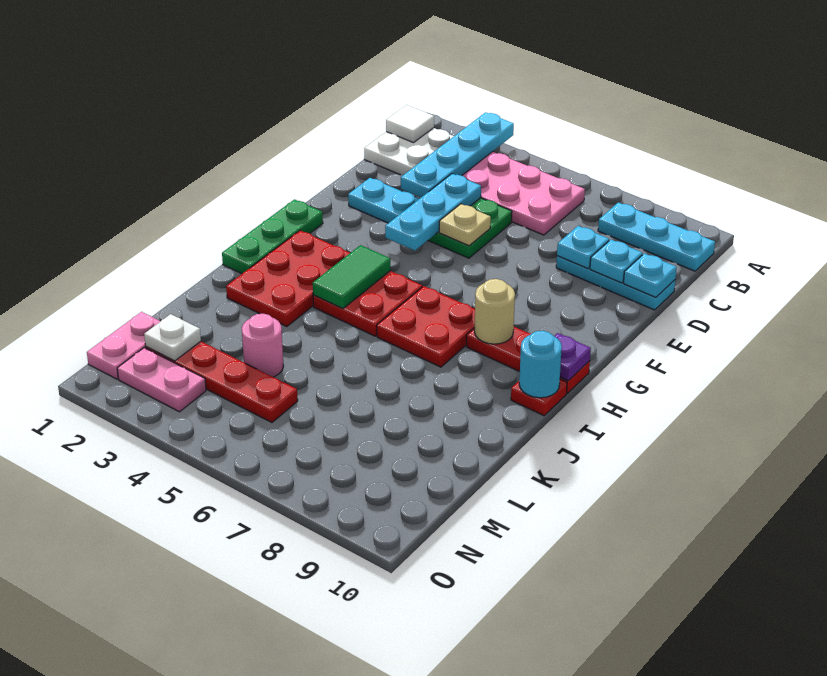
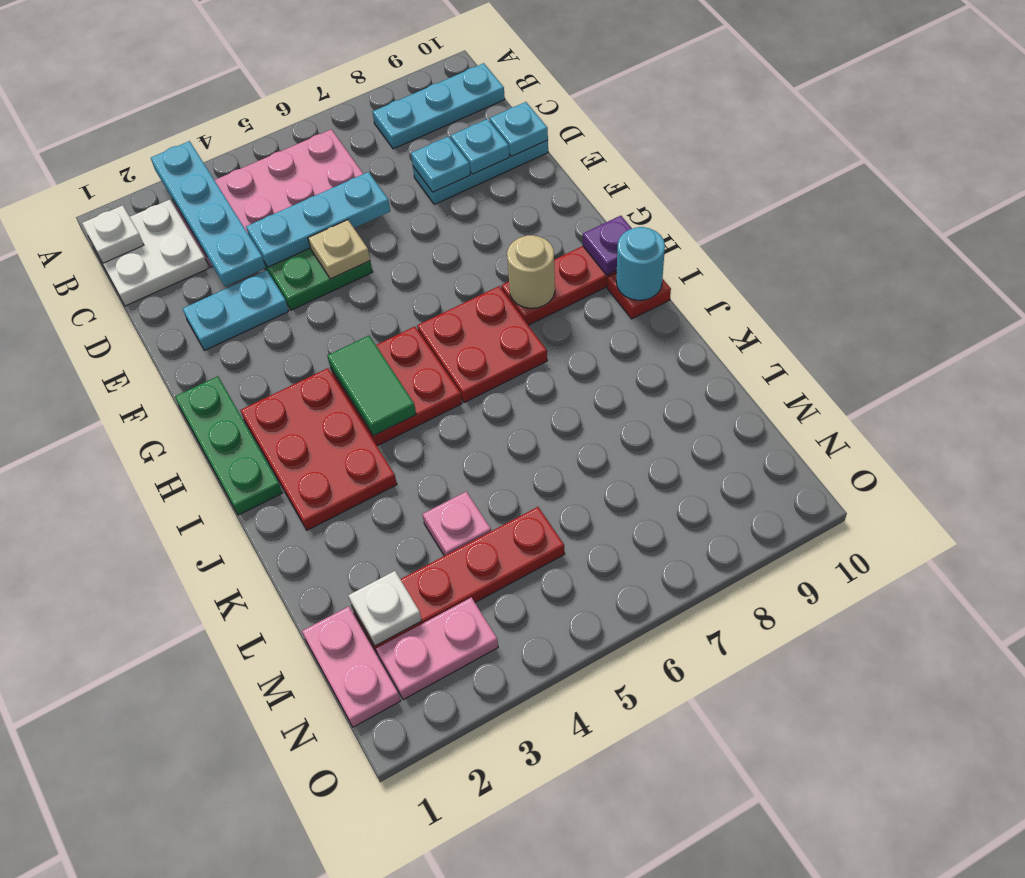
white 1x1 tile [386,105,434,143] -> white 1x1 plate [82,205,144,263]
cyan 1x3 plate [385,174,481,251] -> cyan 1x3 plate turned to [246,172,390,267]
pink 1x1 round brick [242,314,283,377] -> pink 1x1 plate [423,492,491,556]

